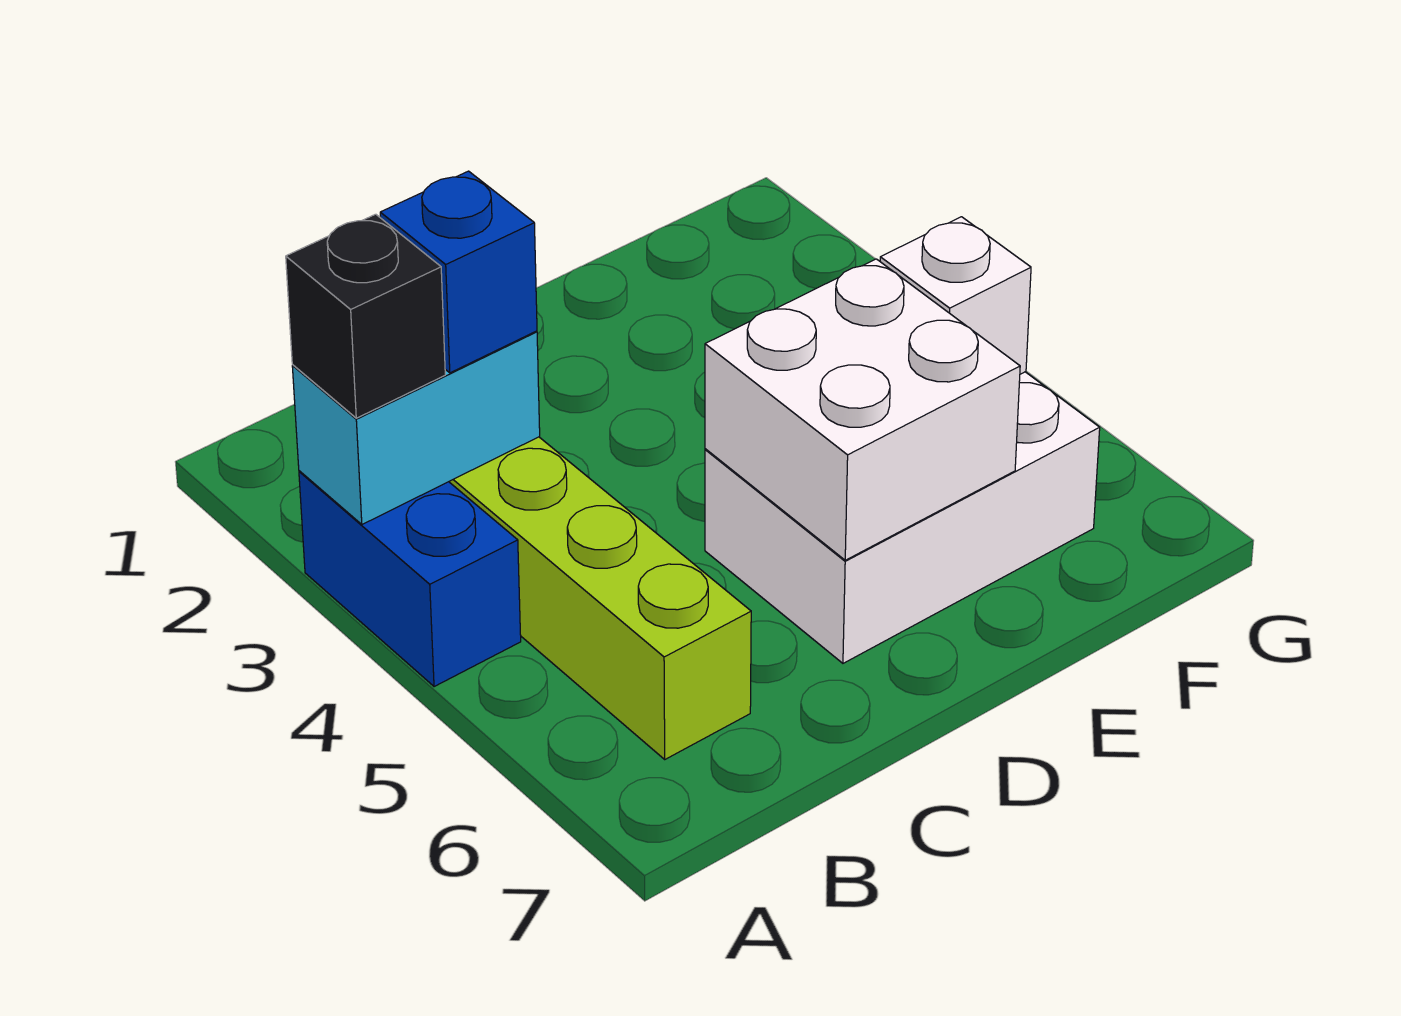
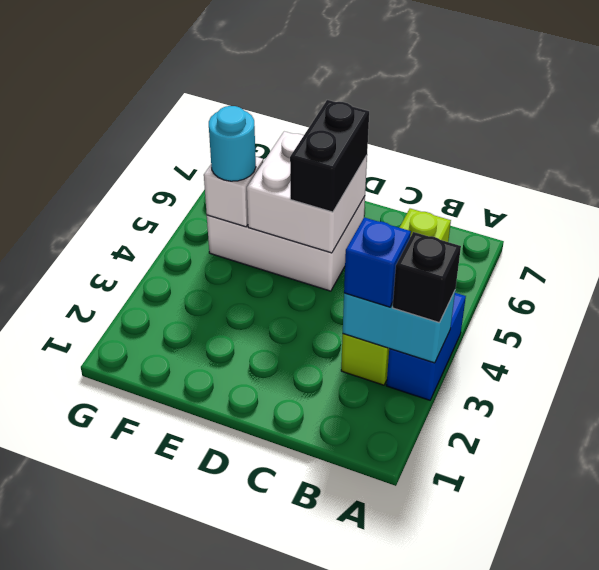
none -> black 1x2 brick [290,100,369,212]
none -> cyan 1x1 round brick [209,106,256,181]

